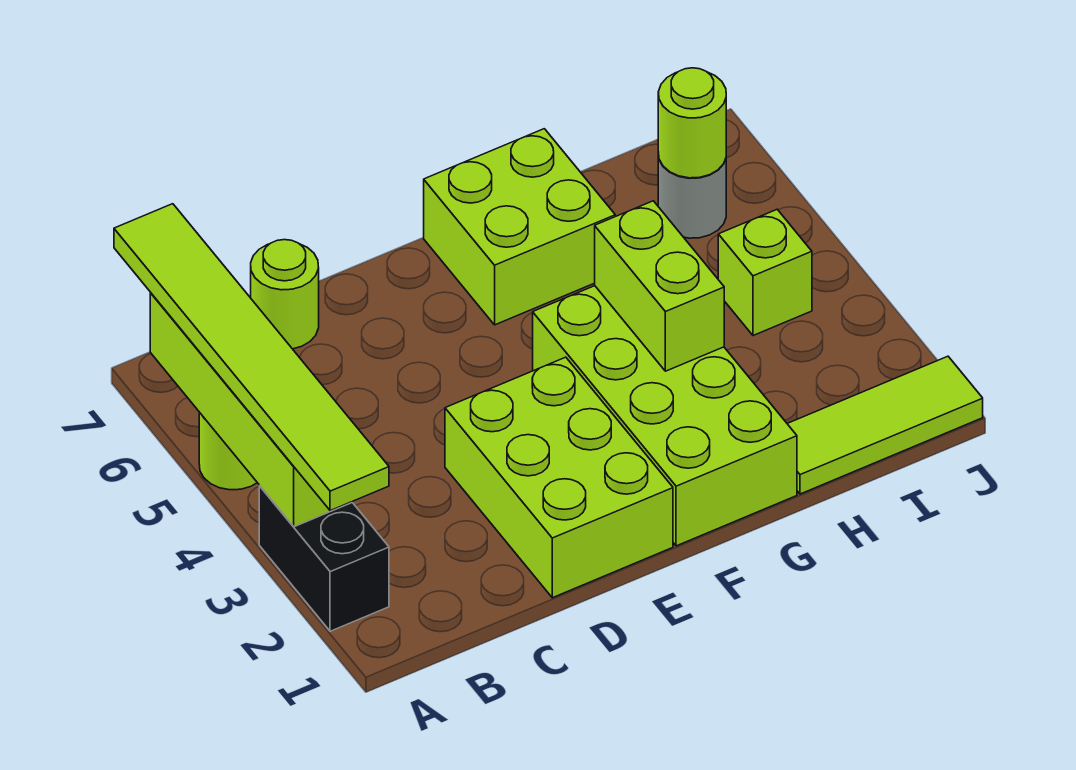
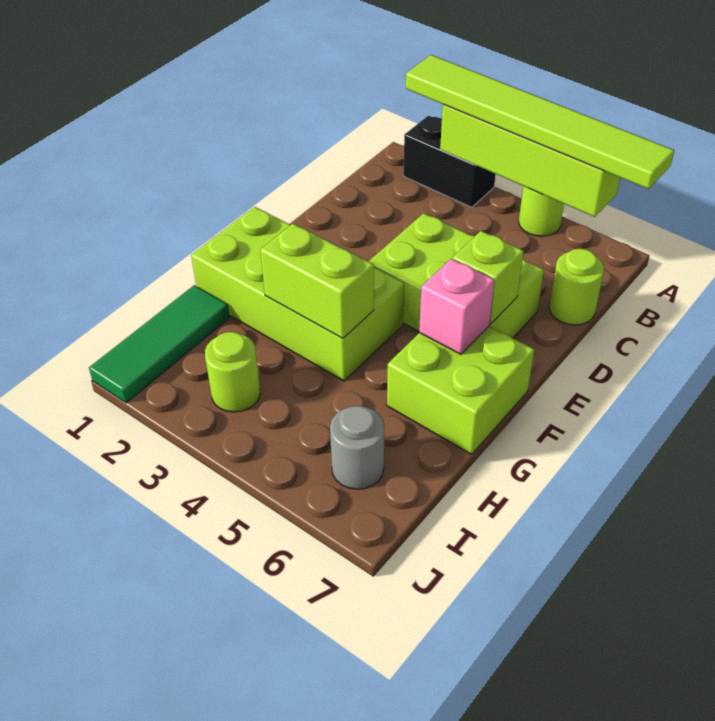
lime 2x3 brick [445,357,673,598] -> lime 2x3 brick moved to [368,213,544,338]
none -> pink 1x1 brick [419,259,494,354]
lime 1x3 tile [787,356,983,494] -> green 1x3 tile [89,285,230,403]
lime 1x1 brick [718,210,812,336] -> lime 1x1 brick moved to [453,231,524,324]
lime 1x1 round brick [658,68,726,178] -> lime 1x1 round brick moved to [205,332,261,412]

